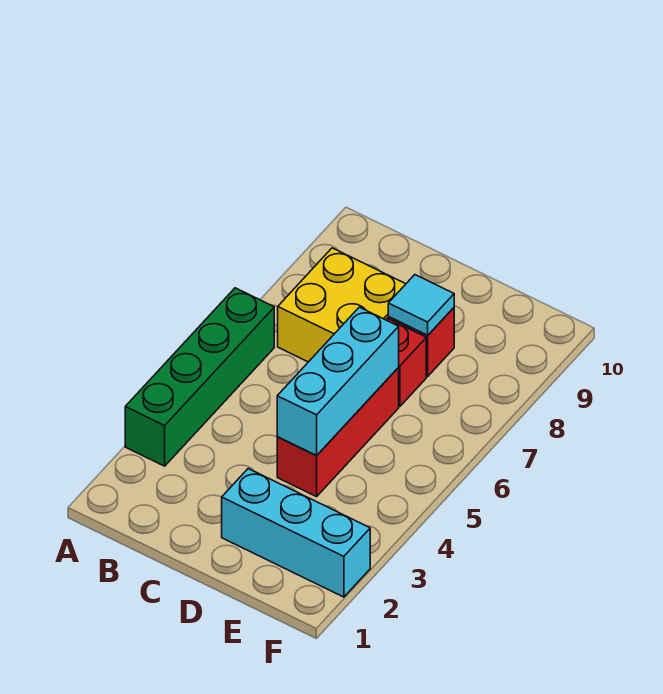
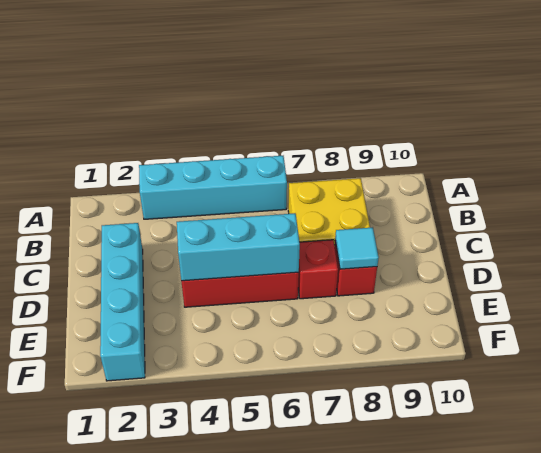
green 1x4 brick [125,288,274,466] -> cyan 1x4 brick [139,156,287,219]
cyan 1x3 brick [222,469,370,597] -> cyan 1x4 brick [100,223,145,381]

